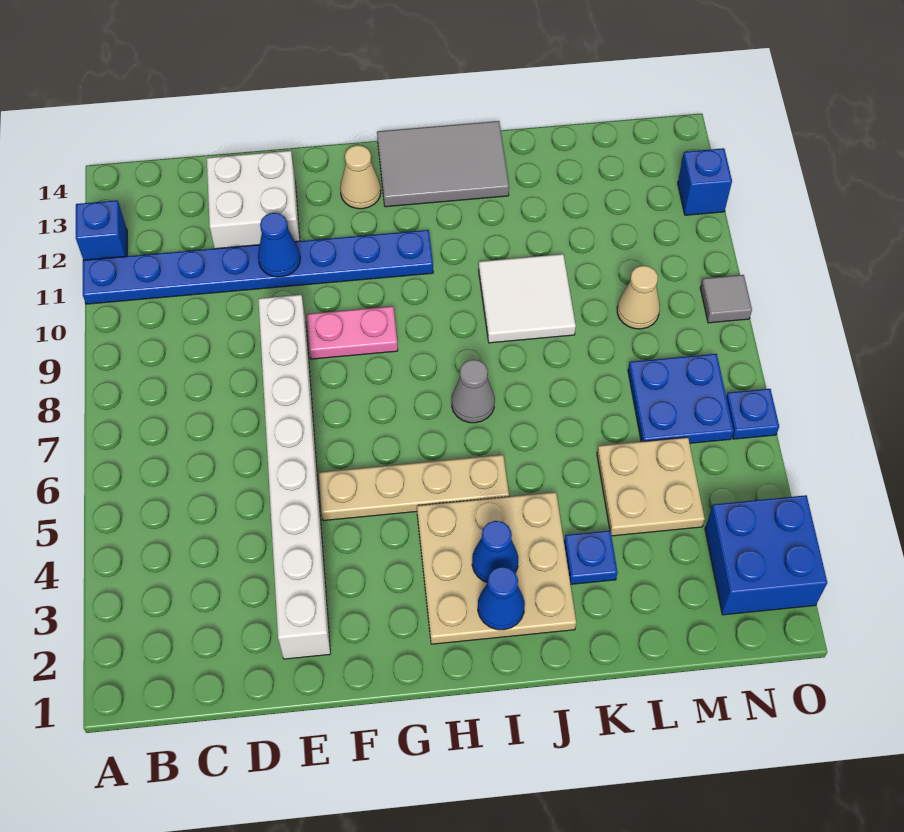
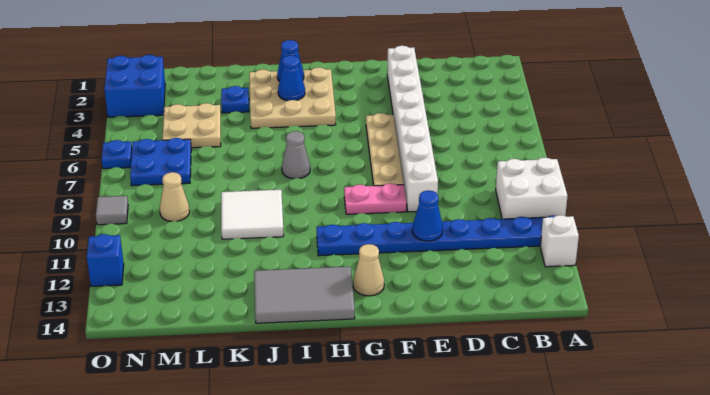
blue 1x1 brick [76,200,127,260] -> white 1x1 brick [540,215,579,267]
white 2x2 brick [207,151,300,249] -> white 2x2 brick moved to [496,158,567,219]
tan 1x4 plate [319,455,509,521] -> tan 1x4 plate turned to [366,113,404,186]

